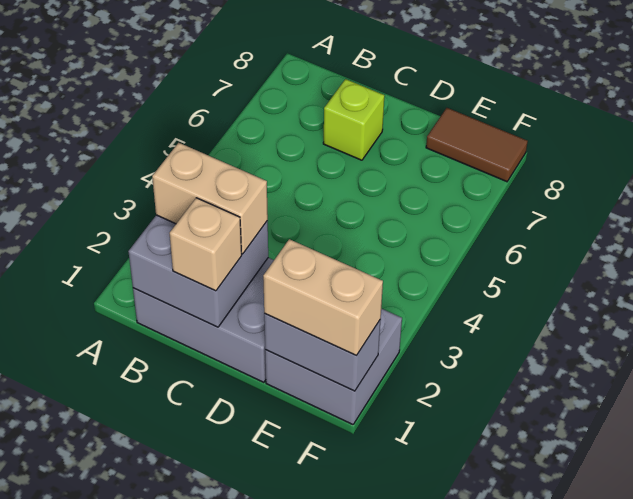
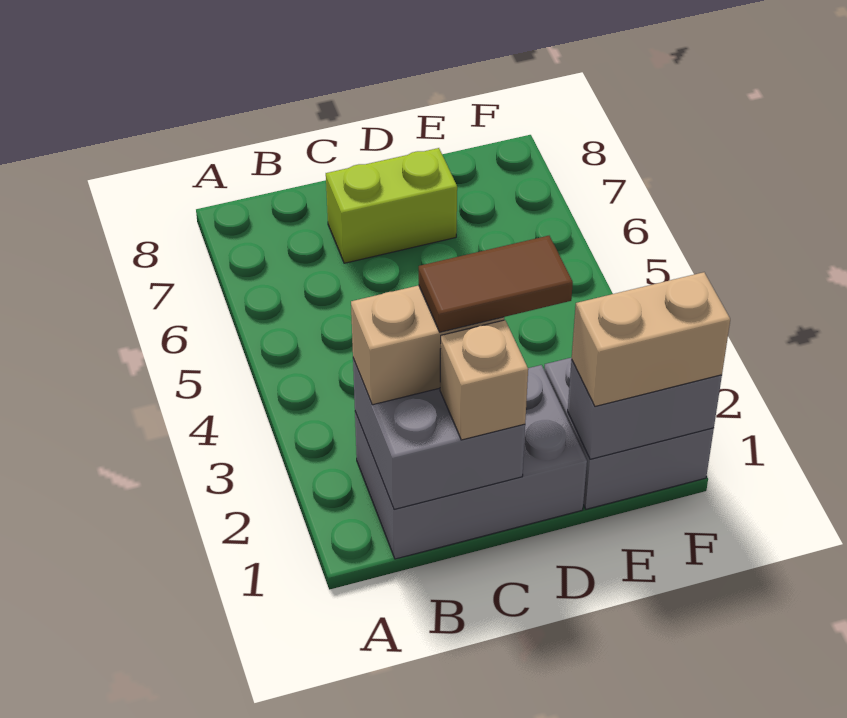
lime 1x1 brick [323,79,384,160] -> lime 1x2 brick [326,148,457,263]
brown 1x2 tile [426,108,528,182] -> brown 1x2 tile moved to [419,236,573,332]

